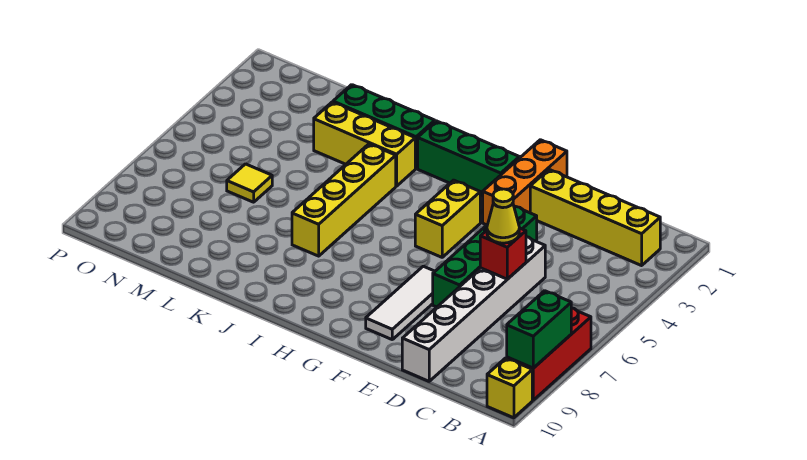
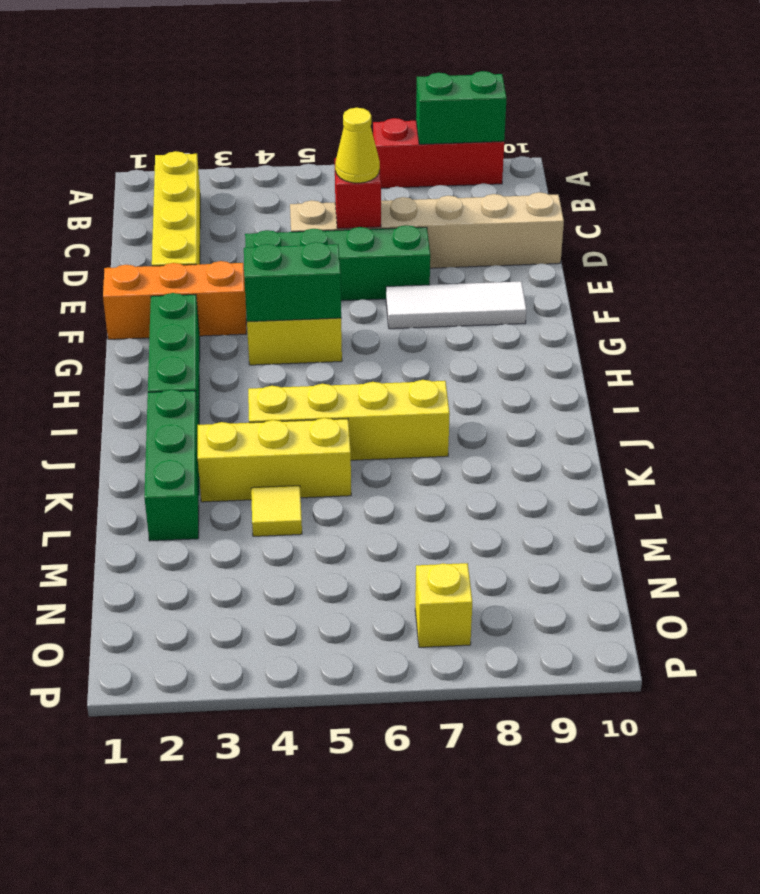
yellow 1x1 brick [487,358,532,418] -> yellow 1x1 brick moved to [415,563,472,647]
white 1x6 brick [402,237,545,381] -> tan 1x6 brick [290,192,564,268]
none -> green 1x2 brick [244,242,341,322]
yellow 1x3 brick [314,102,415,186] -> yellow 1x3 brick turned to [198,418,351,502]
yellow 1x1 tile [227,164,272,202] -> yellow 1x1 tile moved to [251,486,302,536]

